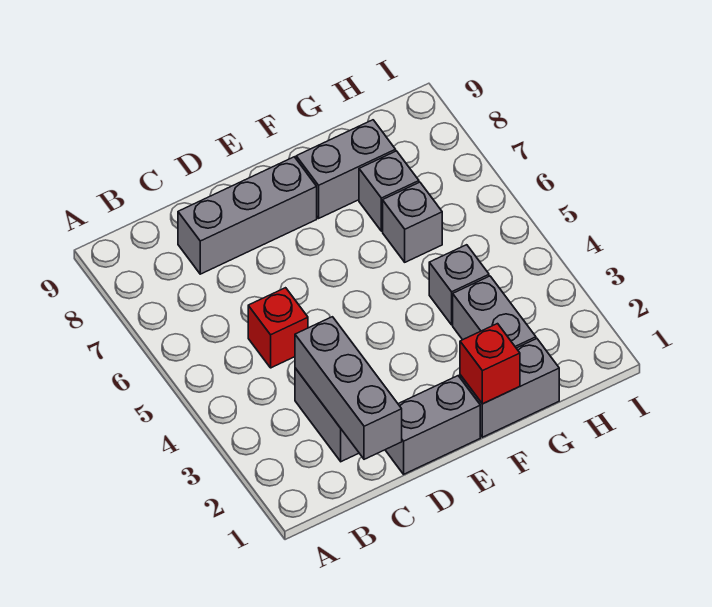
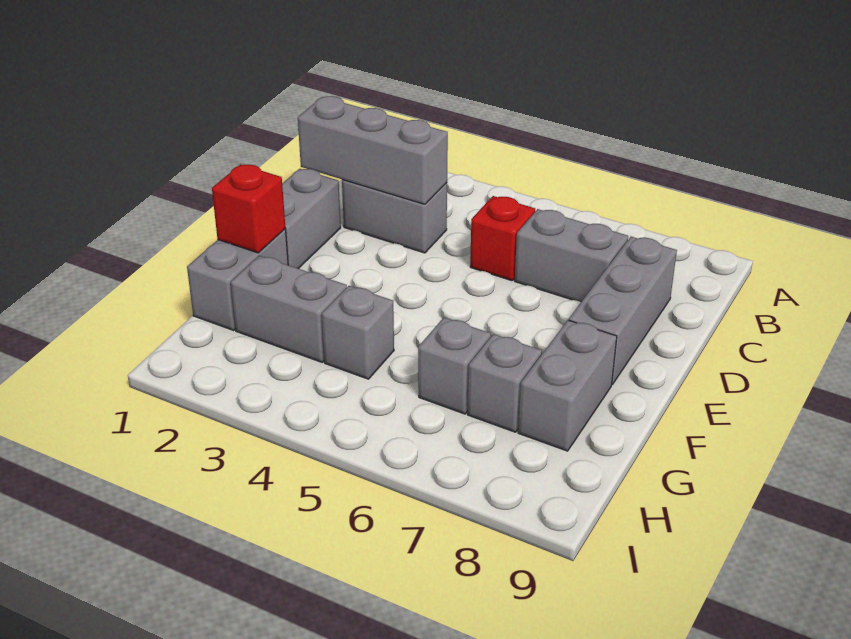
none -> grey 1x2 brick [515,209,628,302]

